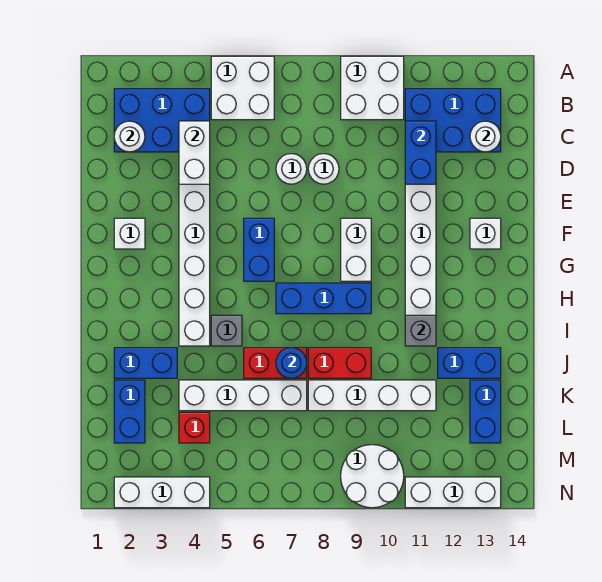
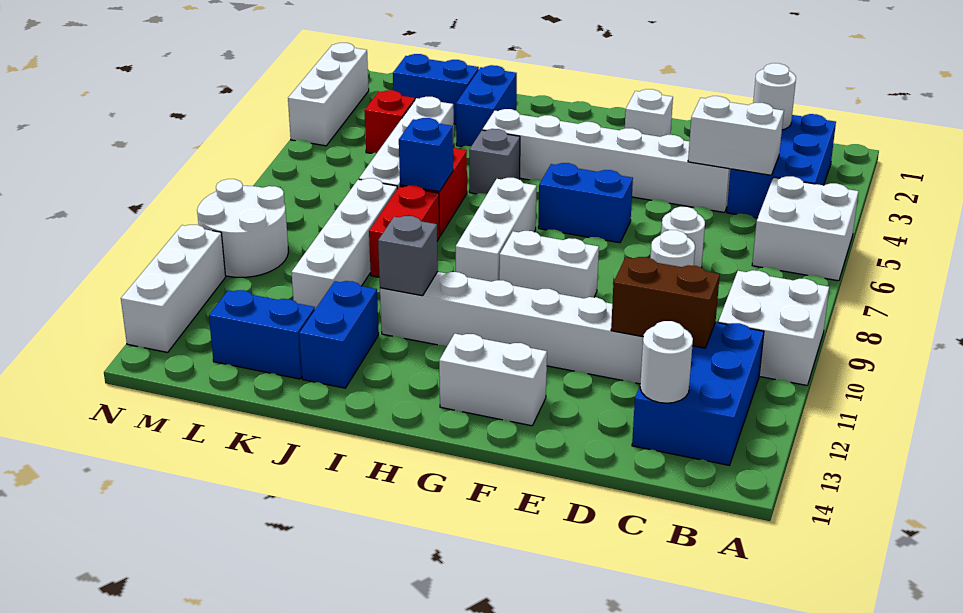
blue 1x2 brick [405,121,436,184] -> brown 1x2 brick [611,257,720,348]
white 1x1 brick [470,218,501,249] -> white 1x2 brick [439,334,547,426]
blue 1x3 brick [276,283,371,314] -> white 1x3 brick [456,178,537,282]
blue 1x1 round brick [276,348,307,378] -> blue 1x1 brick [399,118,453,192]

